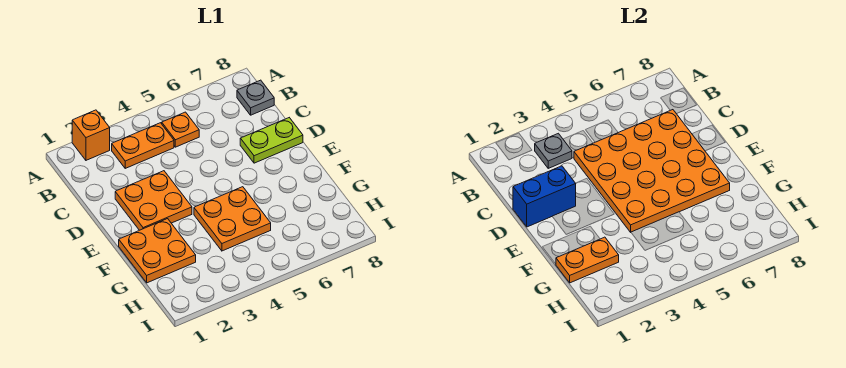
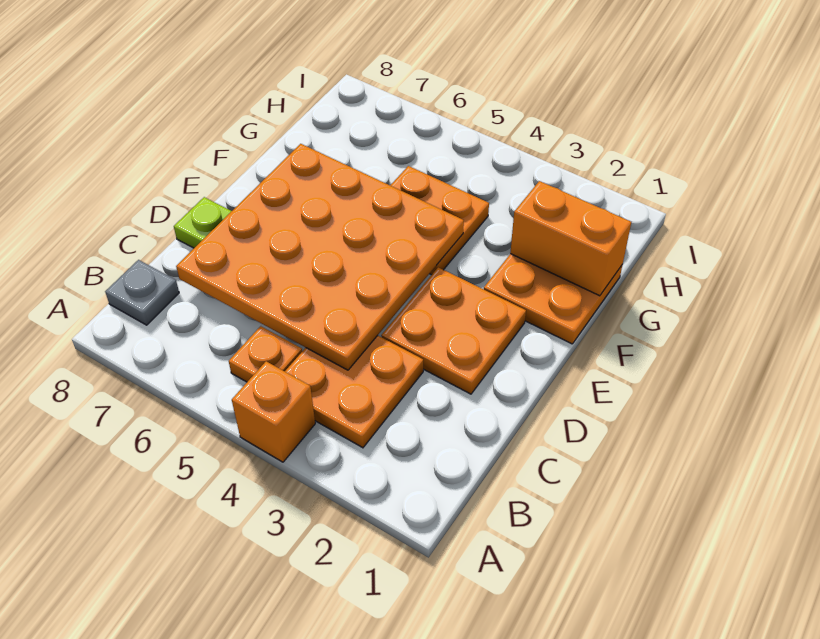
orange 1x1 brick [72,110,110,160] -> orange 1x1 brick moved to [232,361,315,462]
orange 1x2 plate [112,123,174,168] -> orange 2x2 plate [285,336,423,448]
grey 1x1 plate [535,133,572,168] -> none
blue 1x2 brick [513,166,576,227] -> none
orange 1x2 plate [556,237,619,283] -> orange 1x2 brick [510,181,631,296]

